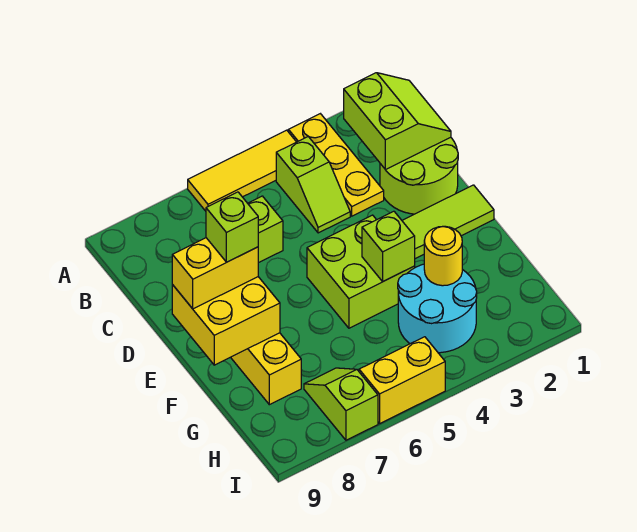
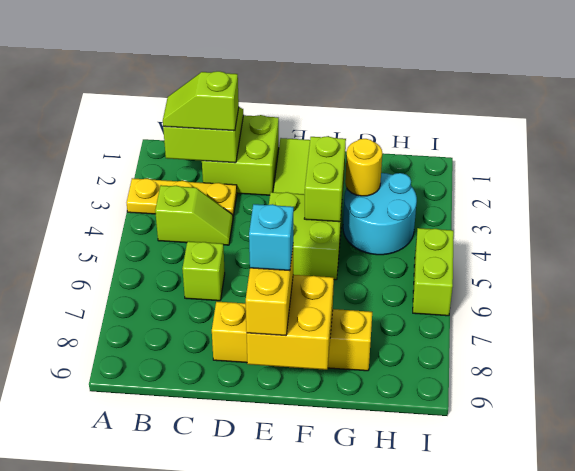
yellow 1x3 tile [188,130,296,211] -> none
lime 2x2 round brick [380,137,458,214] -> lime 2x2 brick [202,115,279,195]
lime 1x1 brick [206,192,258,262] -> cyan 1x1 brick [249,204,294,271]
lime 1x1 brick [362,211,415,281] -> lime 1x2 brick [304,136,346,222]
lime 1x2 slope [304,368,378,440] -> lime 1x2 slope moved to [163,71,239,131]
yellow 1x2 brick [359,337,445,423] -> lime 1x2 brick [413,228,454,316]

